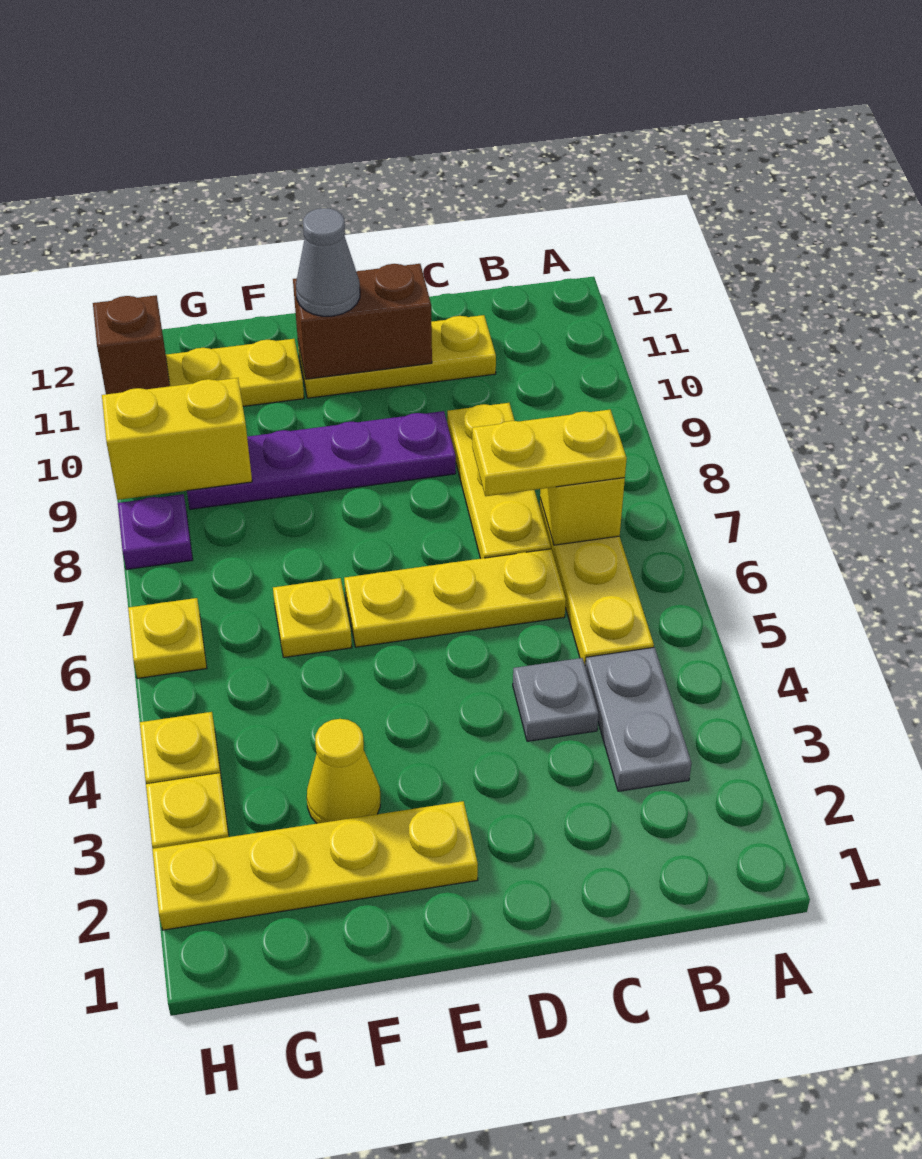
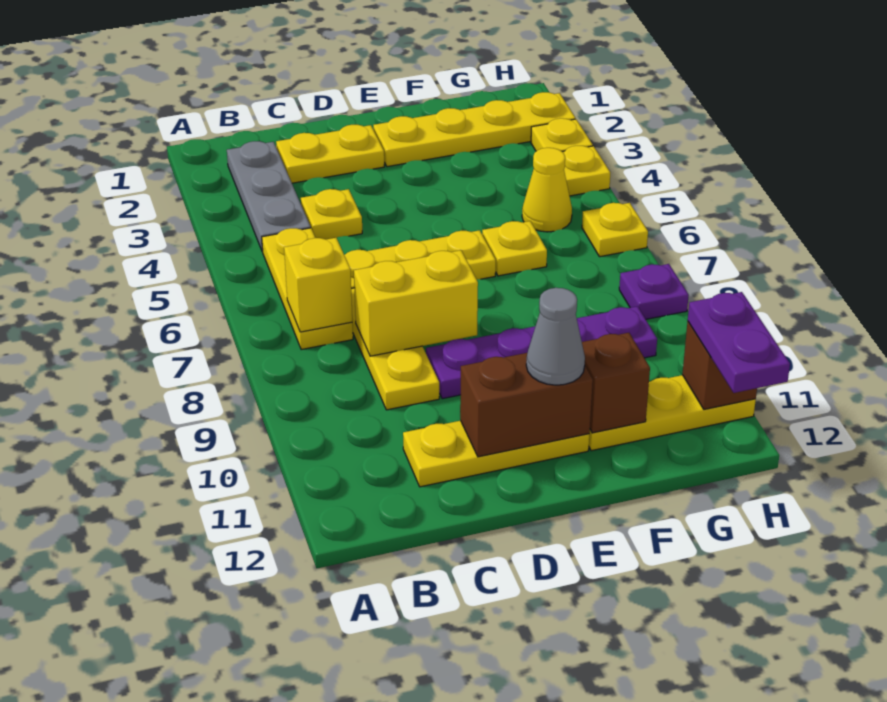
grey 1x2 plate [585,647,692,791] -> grey 1x3 plate [227,141,311,252]
yellow 1x2 plate [472,410,627,496] -> yellow 1x2 plate moved to [276,125,384,183]
grey 1x1 plate [513,658,599,741] -> yellow 1x1 plate [301,189,362,239]
yellow 1x1 cone [307,719,380,823] -> yellow 1x1 cone moved to [522,148,572,232]
none -> brown 1x1 brick [582,333,650,433]
yellow 1x2 brick [102,378,252,500] -> yellow 1x2 brick moved to [354,250,478,356]
none -> purple 1x2 plate [688,292,790,393]

